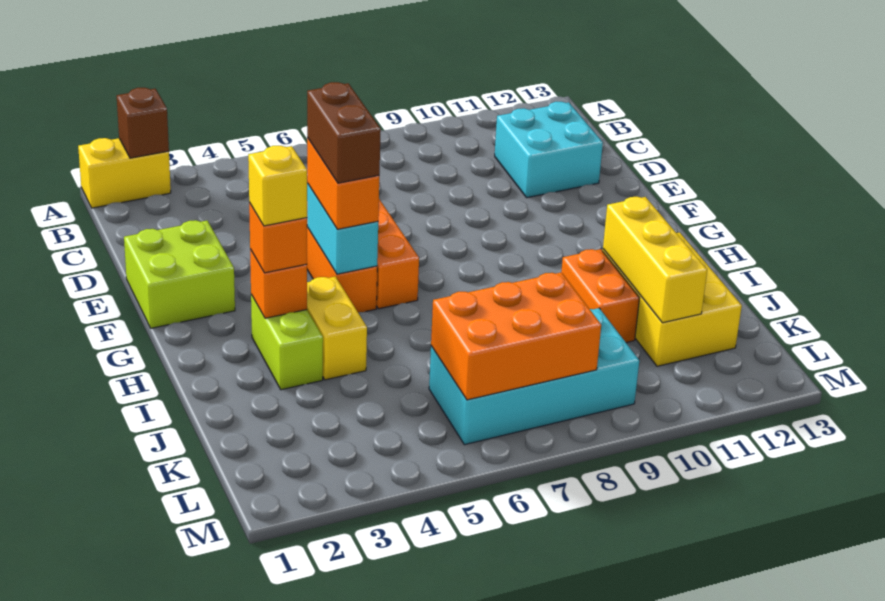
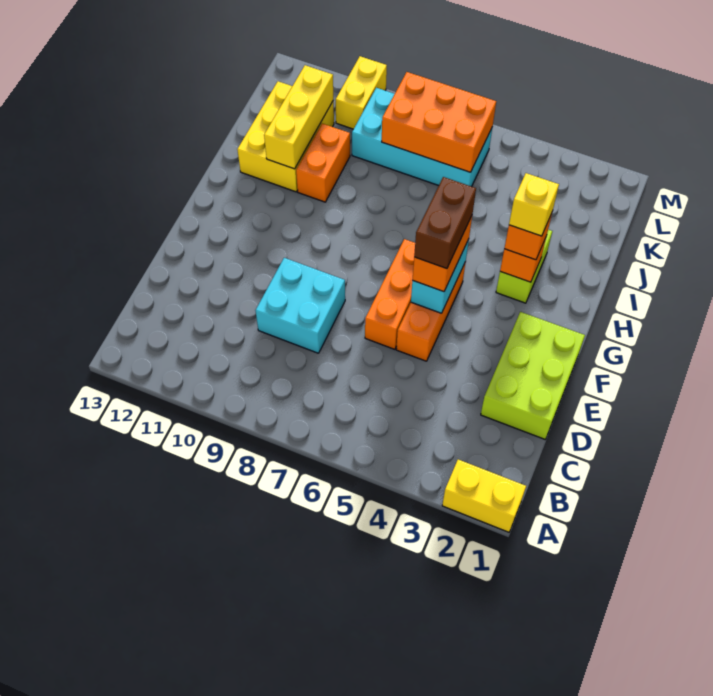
brown 1x1 brick [117,88,169,158] -> none
cyan 2x2 brick [495,102,603,198] -> cyan 2x2 brick moved to [256,258,345,353]
lime 2x2 brick [124,220,235,328] -> lime 2x3 brick [481,312,585,439]
yellow 1x2 brick [307,276,367,380] -> yellow 1x2 brick moved to [336,56,387,129]

